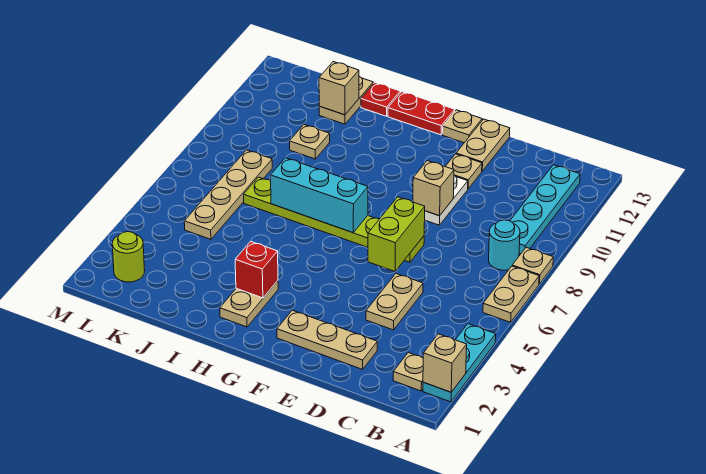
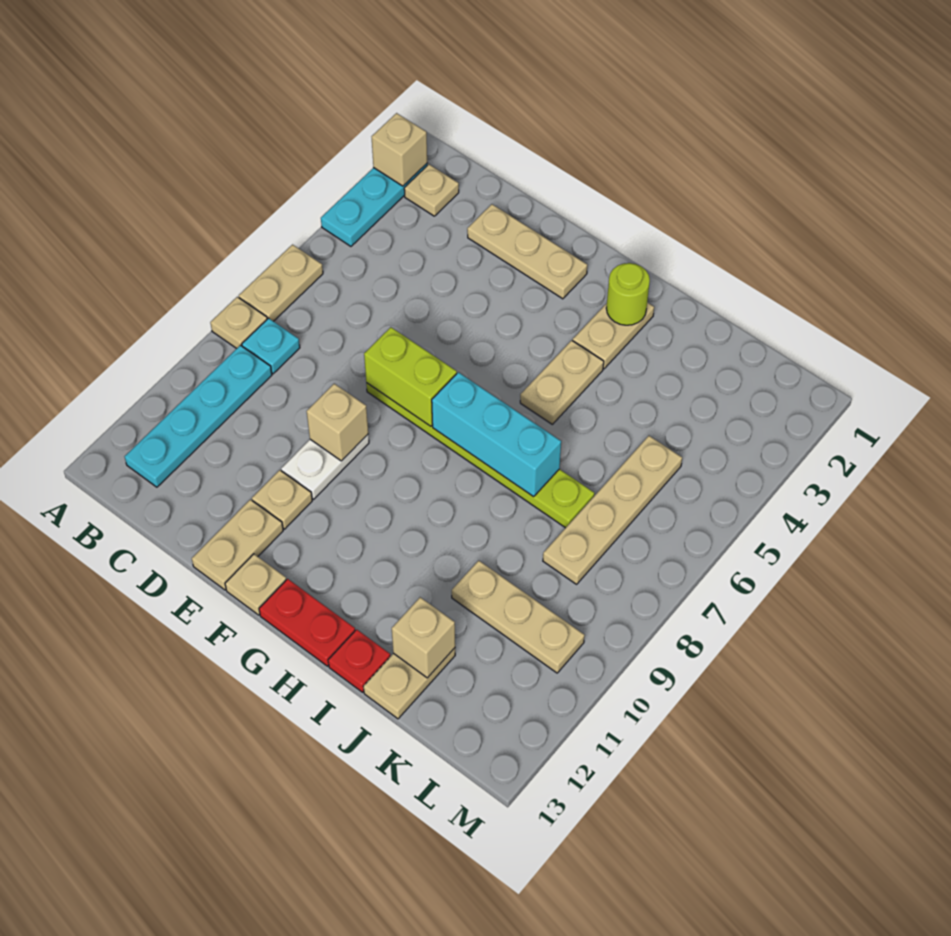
cyan 1x1 round brick [489,220,520,270] -> cyan 1x1 plate [242,318,300,374]
tan 1x2 plate [366,274,423,330] -> tan 1x2 plate moved to [520,340,604,424]
lime 1x2 brick [368,197,425,271] -> lime 1x2 brick turned to [364,327,457,426]
red 1x1 brick [235,241,278,298] -> none
tan 1x1 plate [289,125,330,159] -> tan 1x3 plate [452,561,585,673]
lime 1x1 round brick [112,232,145,282] -> lime 1x1 round brick moved to [606,263,650,325]

